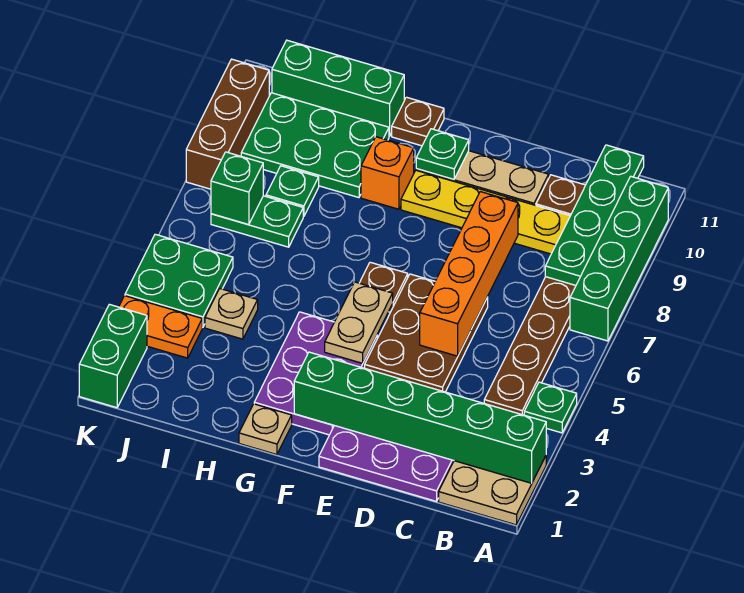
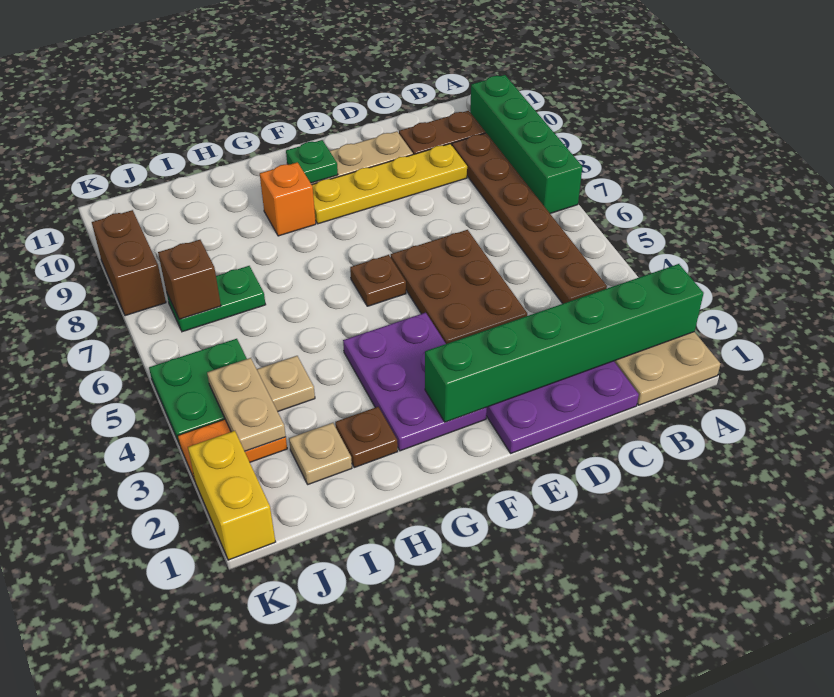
green 1x1 plate [524,382,577,433] -> none
green 1x4 plate [545,145,644,285] -> none
orange 1x4 brick [420,192,518,356] -> none
tan 1x2 plate [325,282,393,363] -> tan 1x2 plate moved to [207,358,286,451]
tan 1x1 plate [239,404,292,455] -> tan 1x1 plate moved to [289,423,352,484]
brown 1x1 plate [392,97,444,146] -> brown 1x1 plate moved to [335,407,398,467]
green 2x3 plate [241,93,389,198] -> none
green 1x3 brick [272,40,404,136] -> none
green 1x1 plate [266,166,319,217] -> none
green 1x1 brick [211,152,263,225] -> brown 1x1 brick [158,240,221,319]
green 1x2 brick [79,304,147,408] -> yellow 1x2 brick [188,431,275,560]
brown 1x3 brick [186,59,269,189] -> brown 1x2 brick [92,210,166,316]

